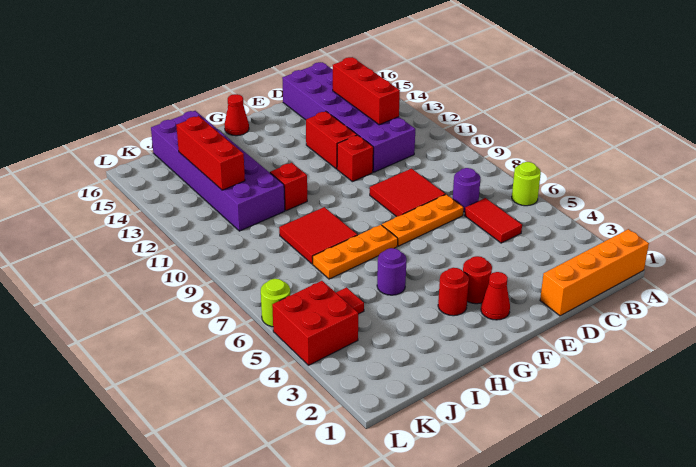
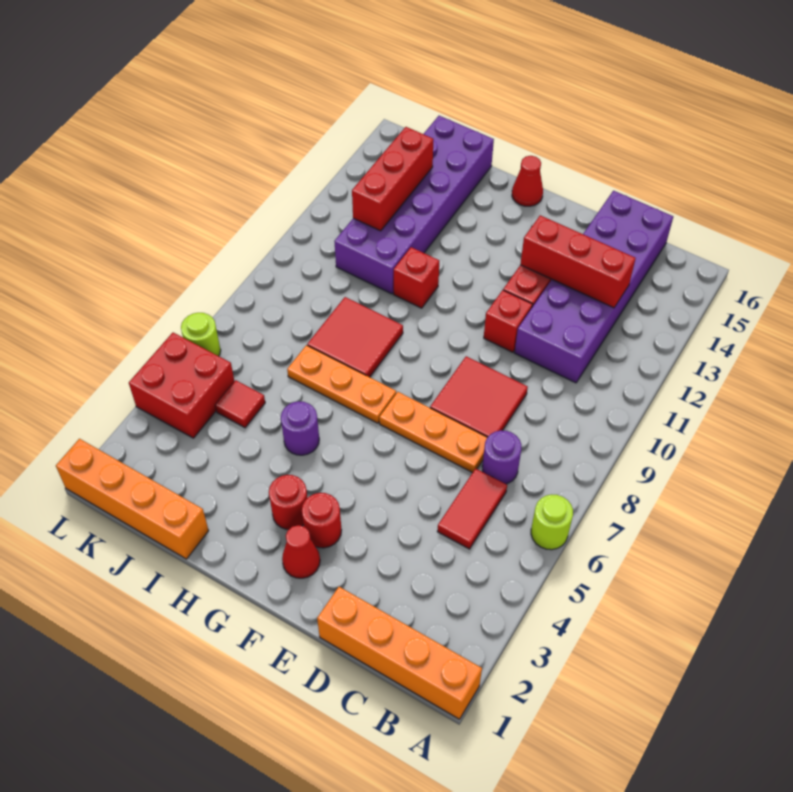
red 1x3 brick [333,57,400,125] -> red 1x3 brick turned to [520,215,636,308]
none -> orange 1x4 brick [56,439,209,559]

